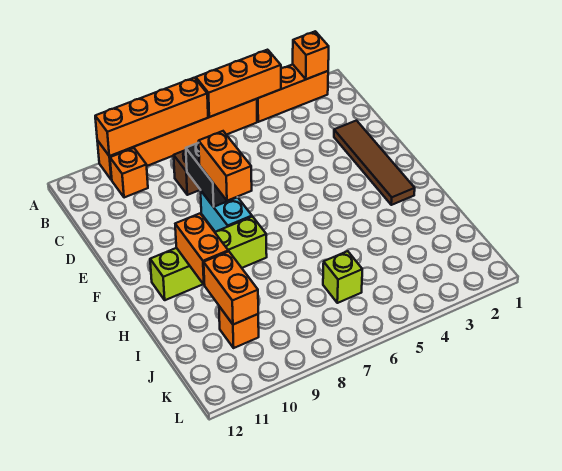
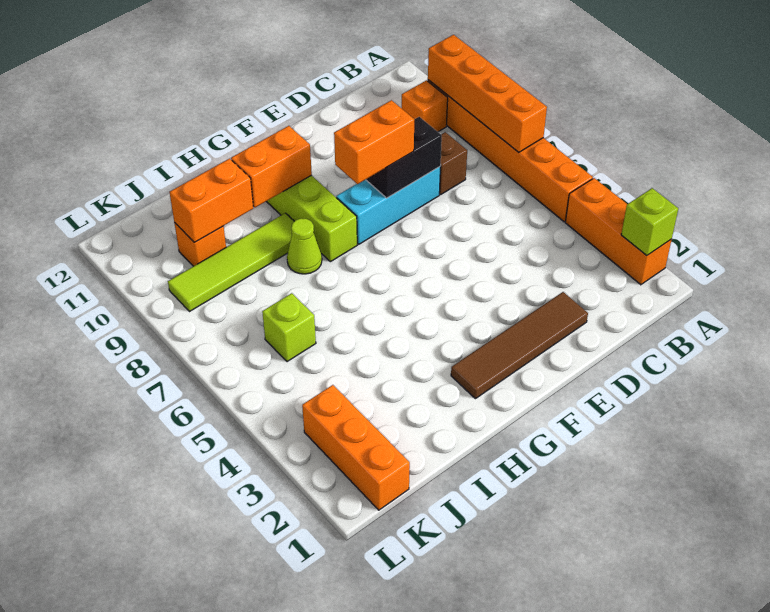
orange 1x1 brick [293,31,329,79] -> lime 1x1 brick [621,188,678,256]
orange 1x3 brick [196,50,281,117] -> orange 1x3 brick moved to [302,385,410,510]
cyan 1x2 brick [201,191,252,232] -> cyan 1x3 brick [336,167,440,244]
none -> lime 1x1 cone [287,218,322,274]
none -> lime 1x4 tile [168,213,294,312]

